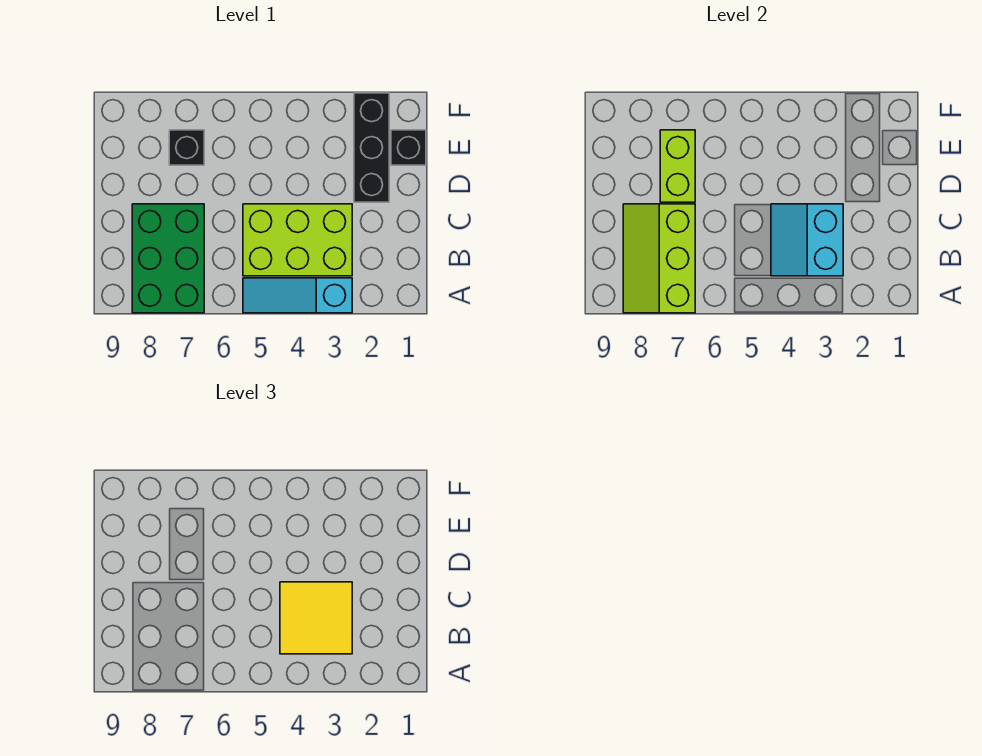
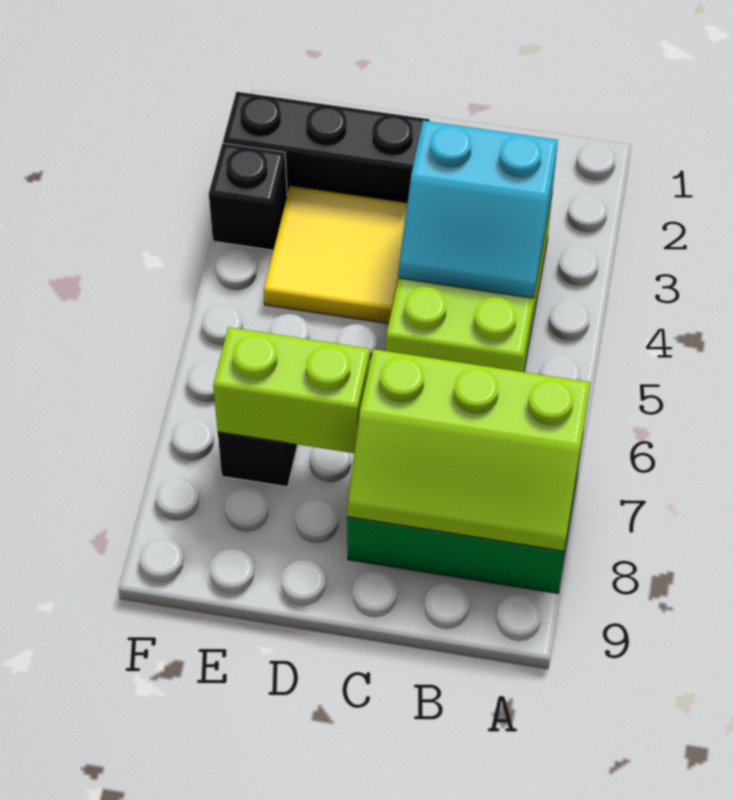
cyan 1x3 slope [243,278,352,313] -> none
yellow 2x2 tile [280,582,352,654] -> yellow 2x2 tile moved to [264,186,407,324]
black 1x1 brick [391,130,426,165] -> black 1x1 brick moved to [209,143,287,250]

